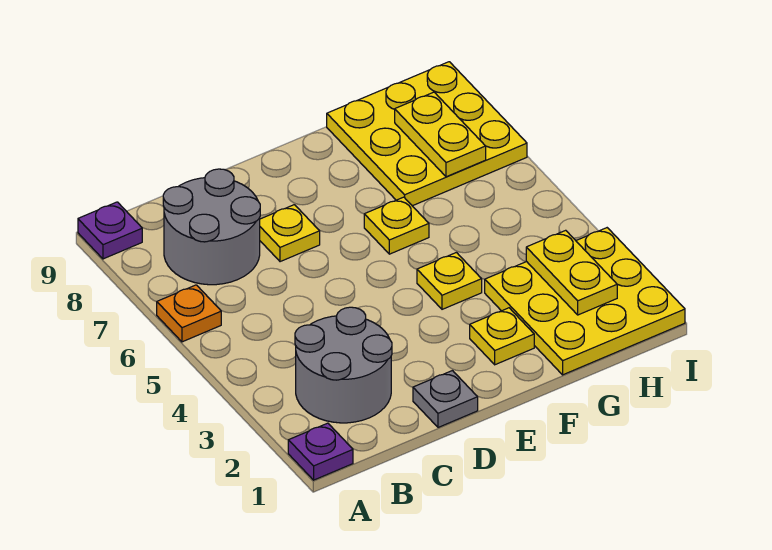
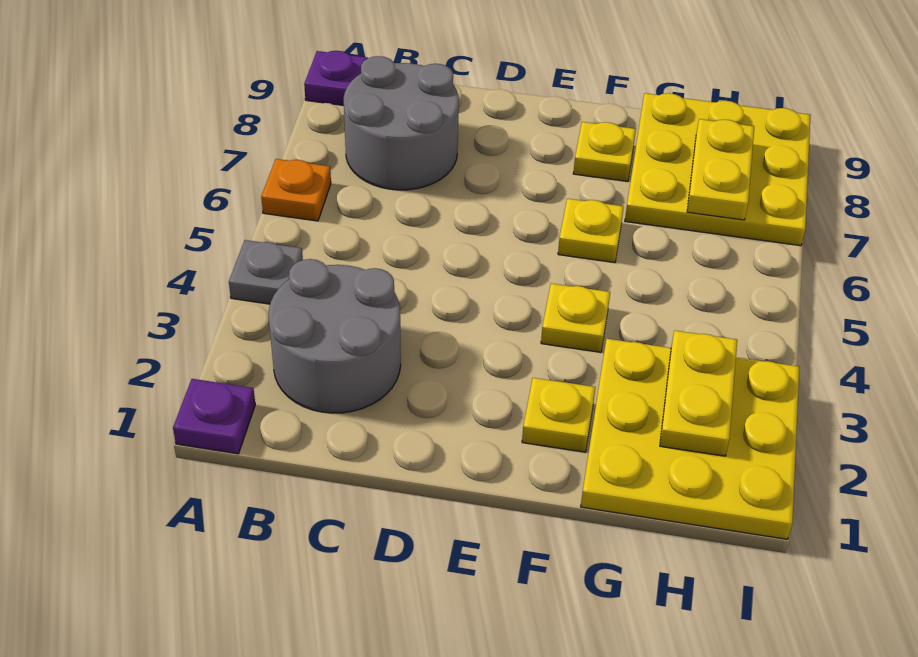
grey 1x1 plate [413,371,478,427] -> grey 1x1 plate moved to [229,240,303,304]
yellow 1x1 plate [260,205,320,262] -> yellow 1x1 plate moved to [573,122,636,181]

